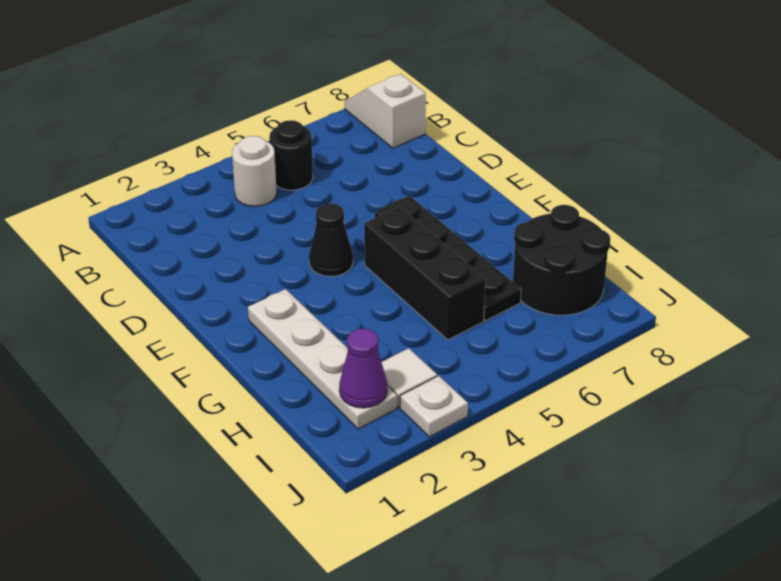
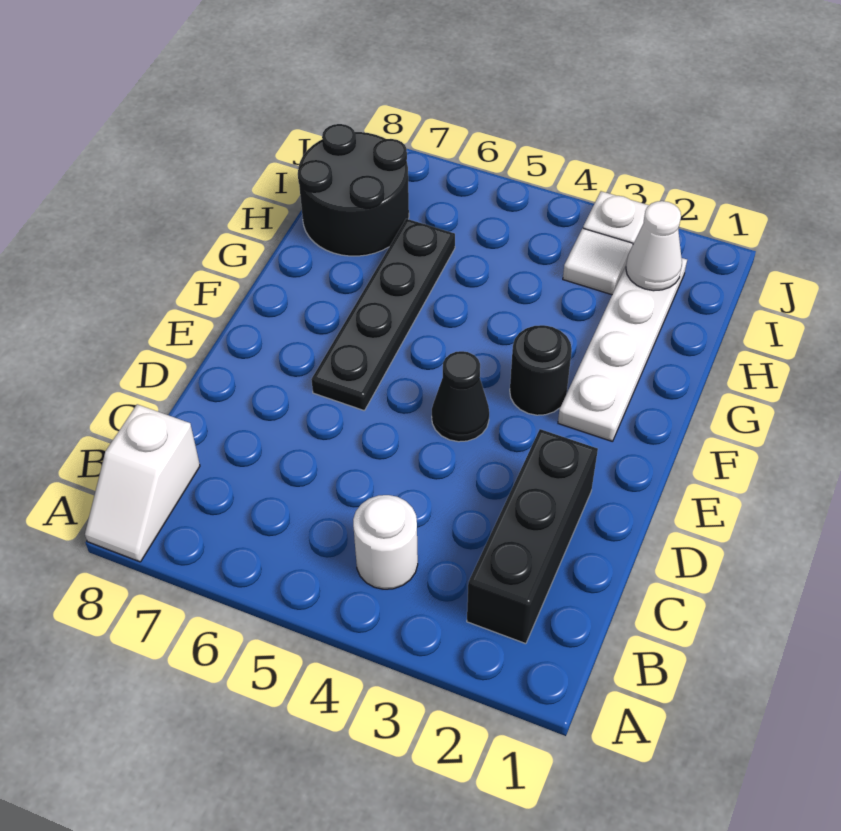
black 1x1 round brick [269,120,313,190] -> black 1x1 round brick moved to [510,325,572,415]
black 1x3 brick [364,207,486,340] -> black 1x3 brick moved to [467,429,598,644]
purple 1x1 cone [339,329,388,408] -> white 1x1 cone [626,201,682,291]

